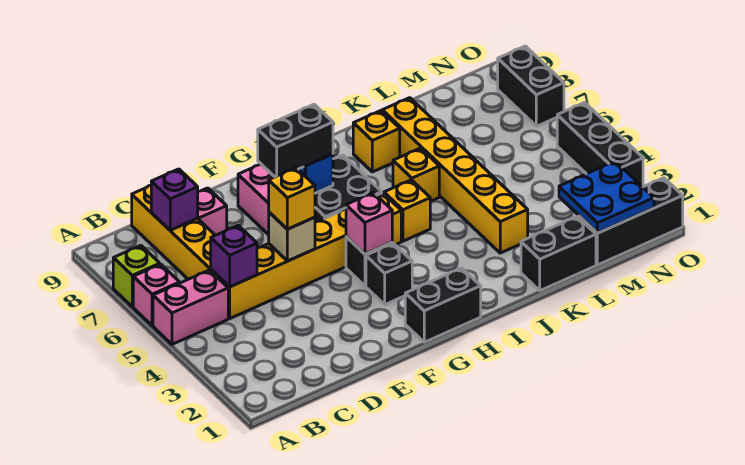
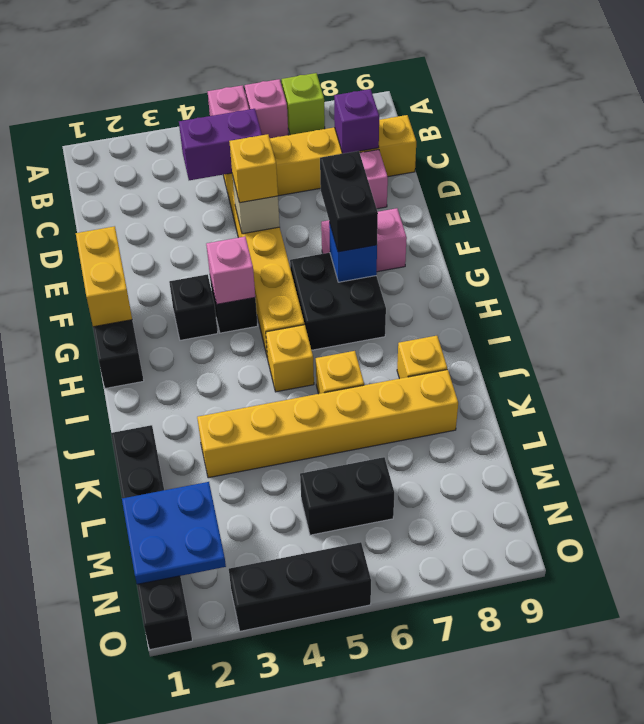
purple 1x1 brick [211,225,257,287] -> purple 1x2 brick [179,109,262,180]
none -> yellow 1x2 brick [76,226,132,327]
black 1x2 brick [498,46,564,126] -> black 1x2 brick moved to [300,457,394,535]

